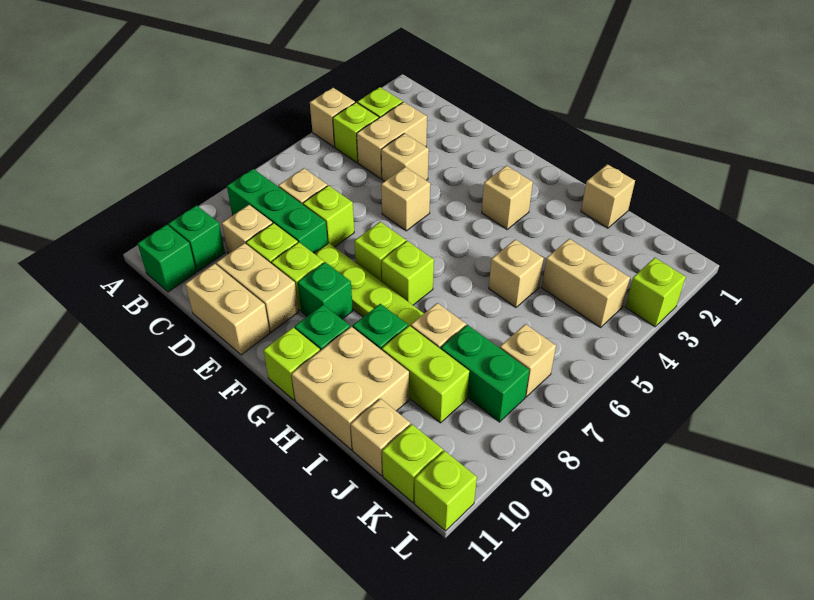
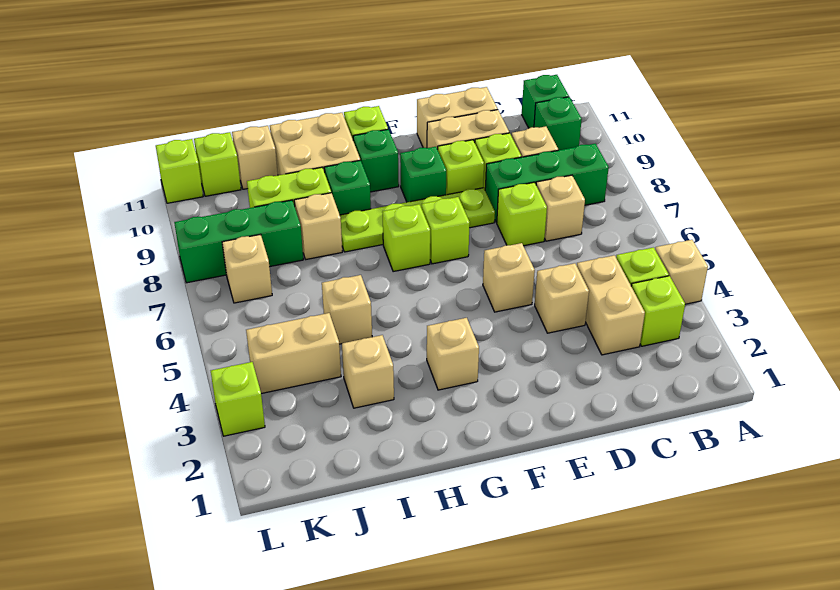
tan 1x1 brick [581,164,635,228] -> tan 1x1 brick moved to [342,335,394,408]
green 1x2 brick [441,325,529,422] -> green 1x3 brick [174,200,303,283]

